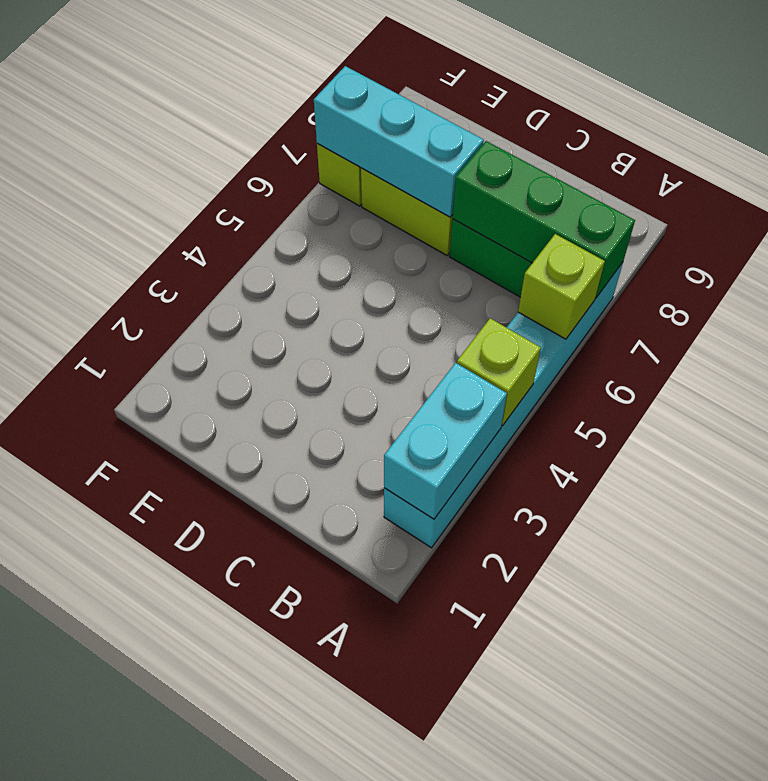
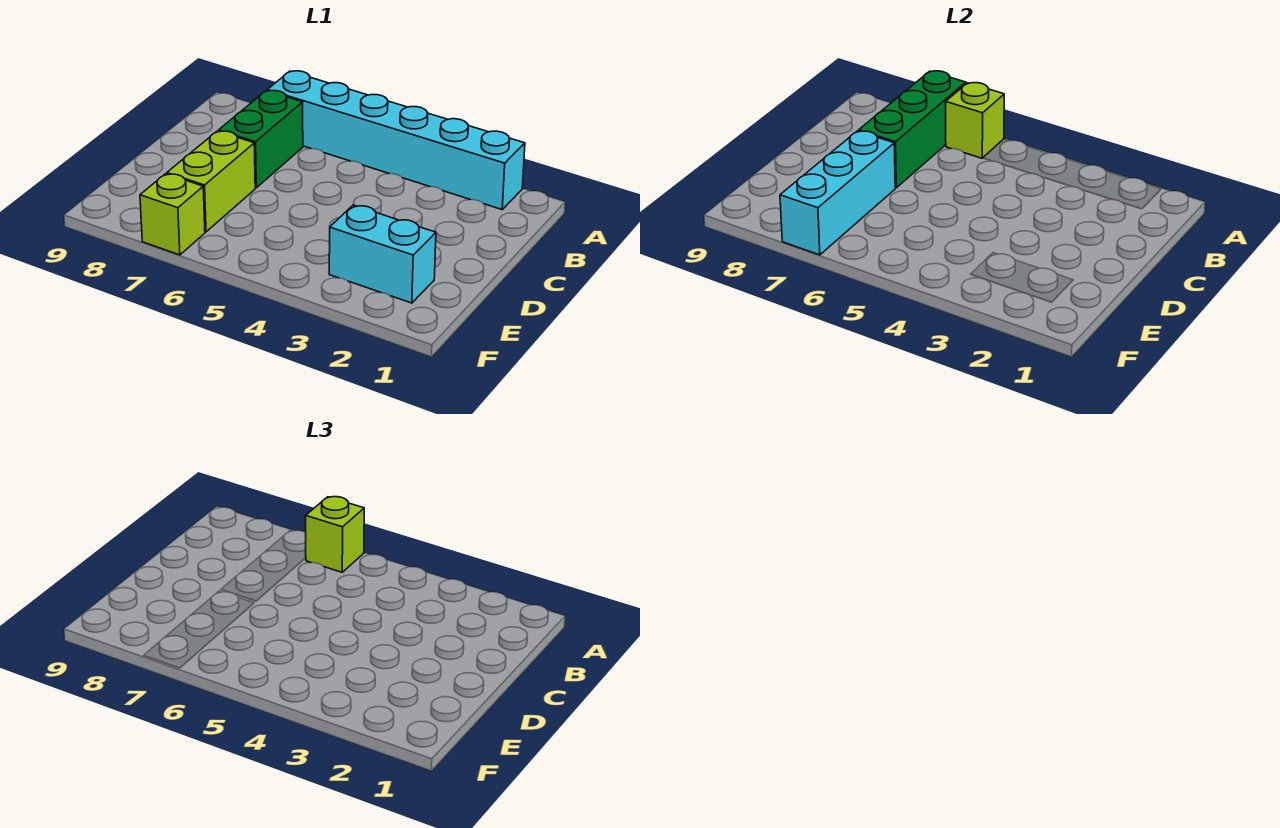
cyan 1x2 brick [384,363,507,519] -> cyan 1x2 brick moved to [329,205,436,303]
lime 1x1 brick [457,318,541,426] -> lime 1x1 brick moved to [306,497,364,572]

